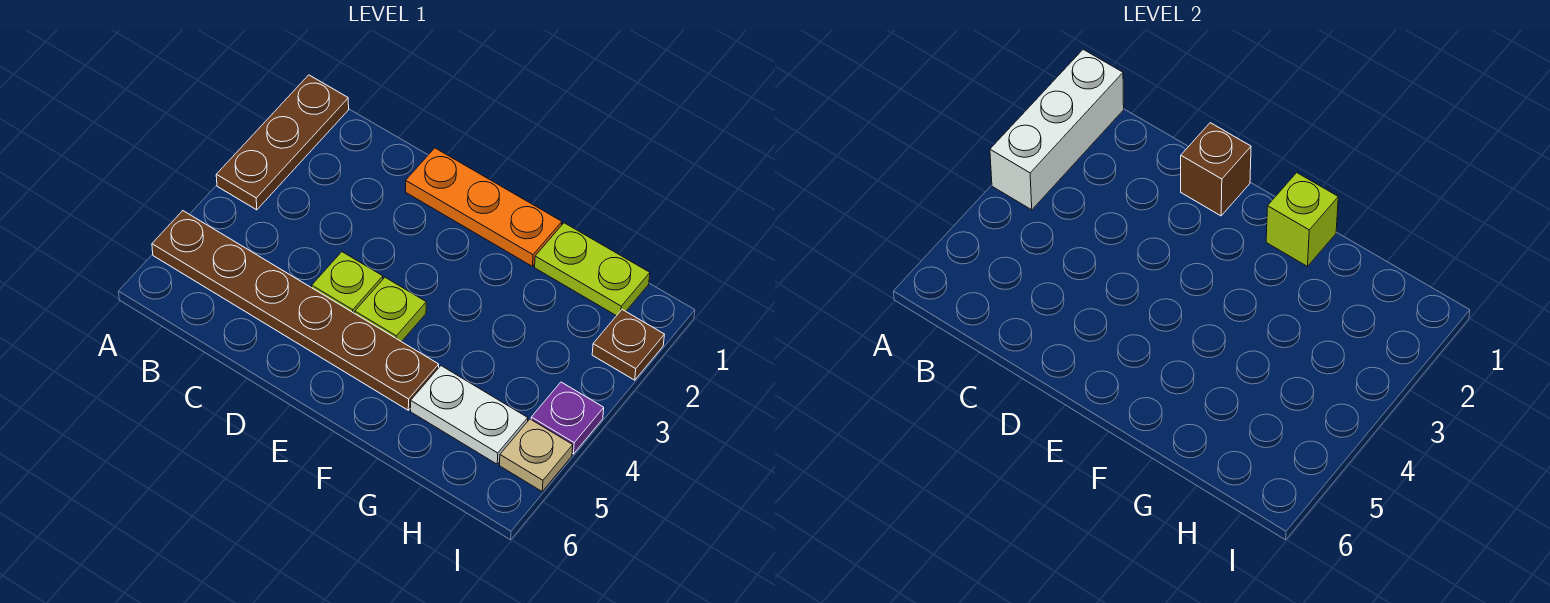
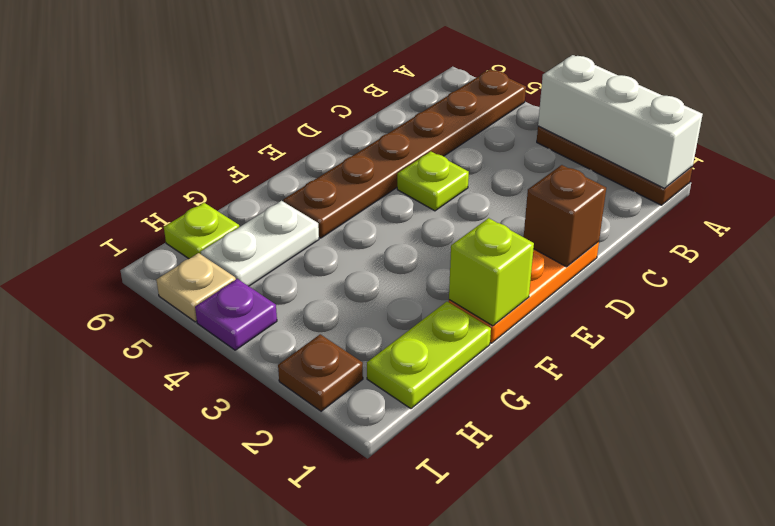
lime 1x1 plate [355,277,426,342] -> lime 1x1 plate moved to [164,203,239,259]

